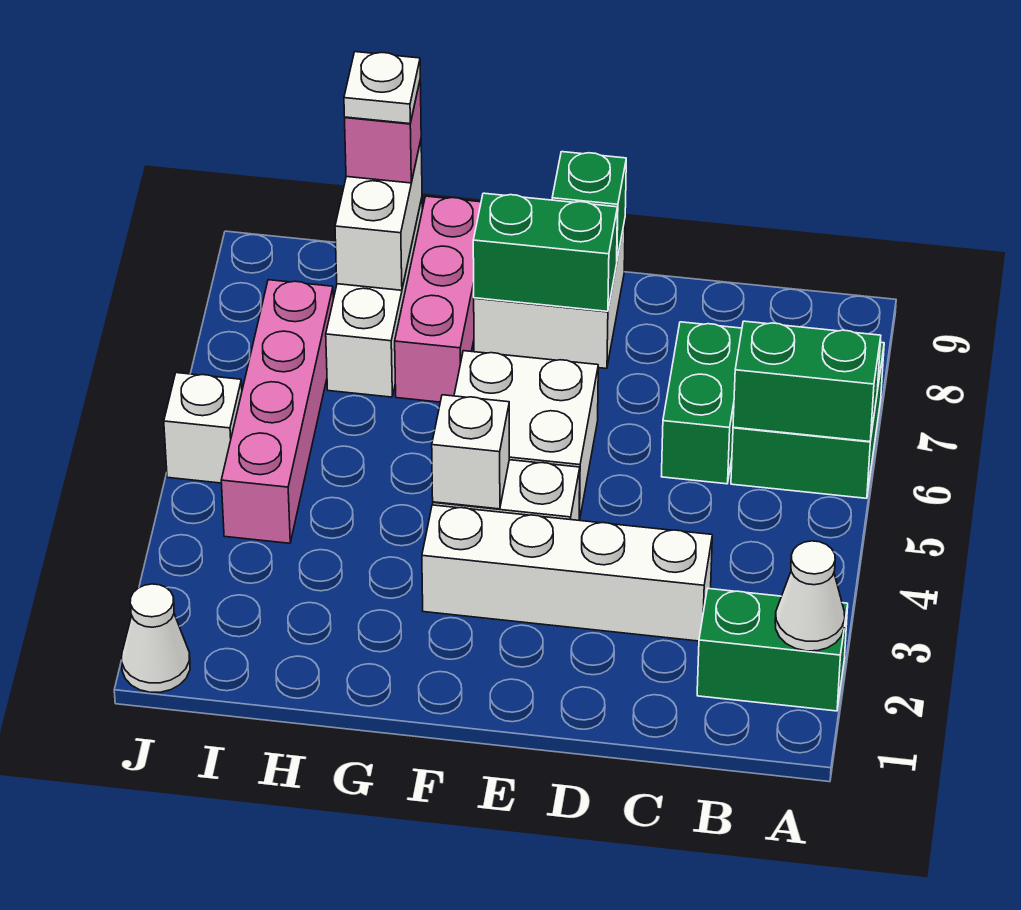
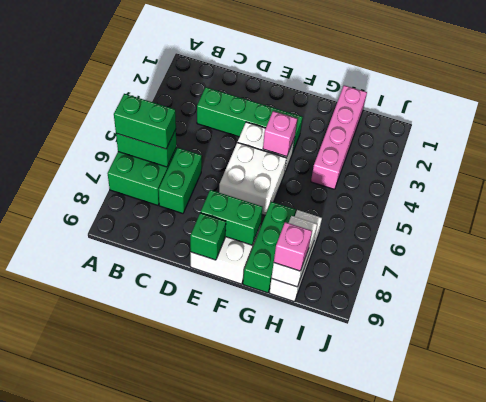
green 1x2 brick [697,589,848,711] -> green 1x2 brick moved to [114,94,176,149]
white 1x1 cone [775,541,845,651] -> none
white 1x4 brick [422,505,712,641] -> green 1x4 brick [197,87,303,151]
white 1x1 brick [432,395,509,509] -> pink 1x1 brick [263,111,297,157]
pink 1x3 brick [395,196,481,402] -> green 1x3 brick [243,202,296,293]
white 1x1 plate [344,52,420,124] -> none
pink 1x4 brick [221,280,333,543] -> pink 1x4 brick moved to [311,85,367,189]
white 1x1 cone [122,584,190,692] -> none
white 1x1 brick [164,373,242,483] -> none

